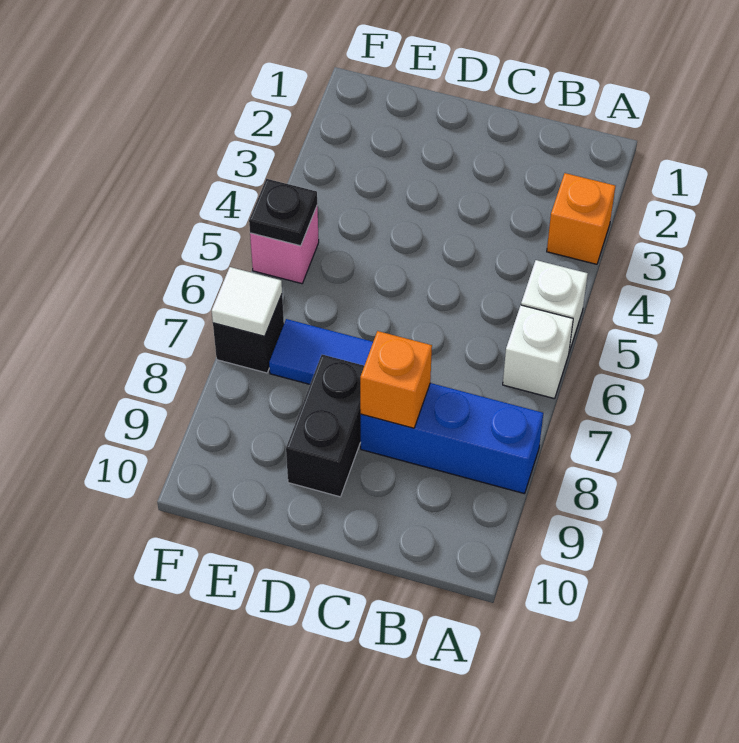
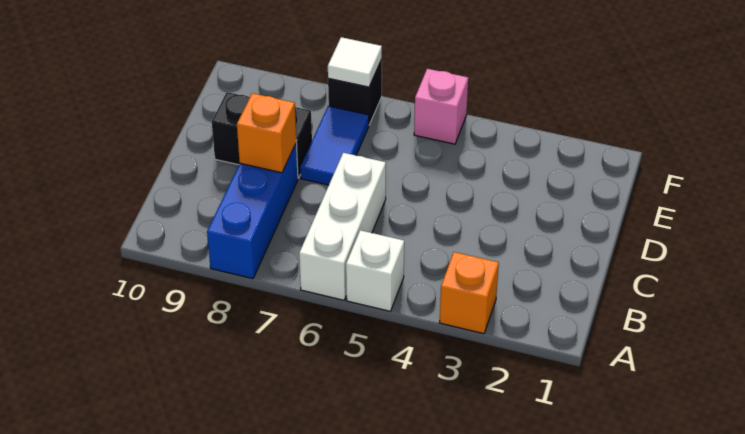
white 1x1 brick [503,305,573,399] -> white 1x3 brick [299,153,386,300]
black 1x1 plate [249,179,317,246] -> none

